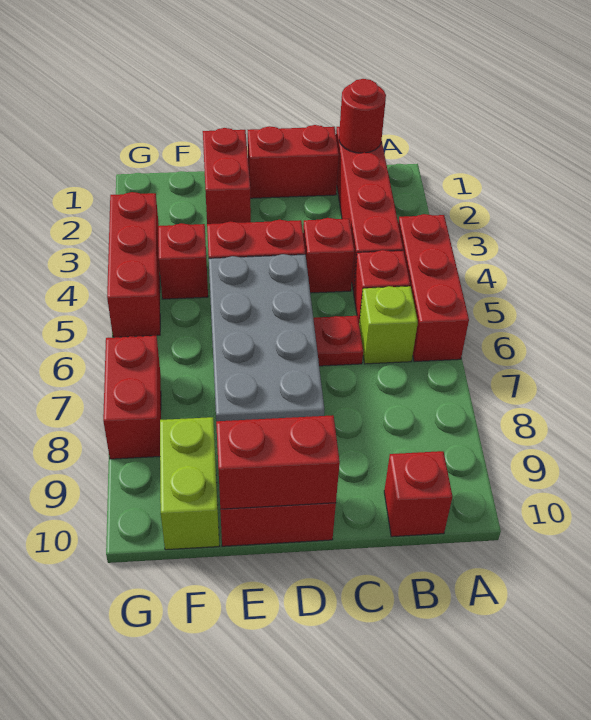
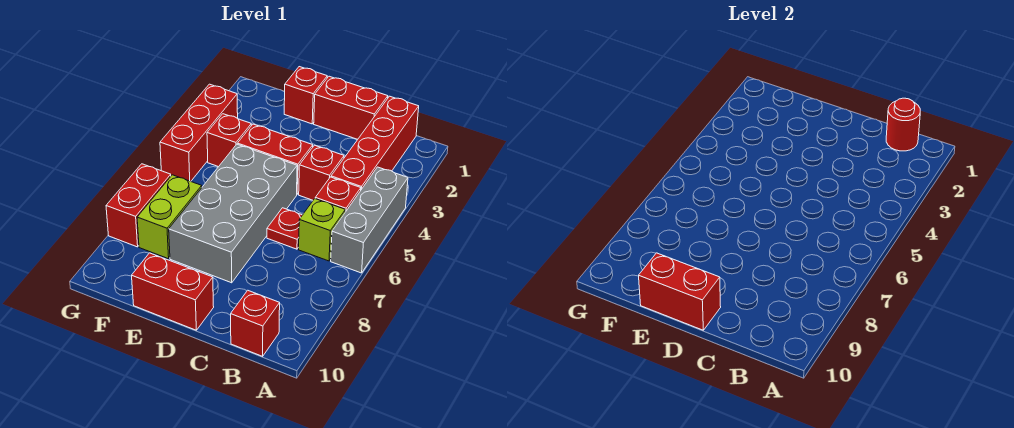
red 1x3 brick [398,214,469,362] -> grey 1x3 brick [331,167,408,273]
red 1x2 brick [203,128,251,224] -> red 1x1 brick [284,67,327,124]
lime 1x2 brick [160,417,219,550] -> lime 1x2 brick moved to [137,175,202,259]

